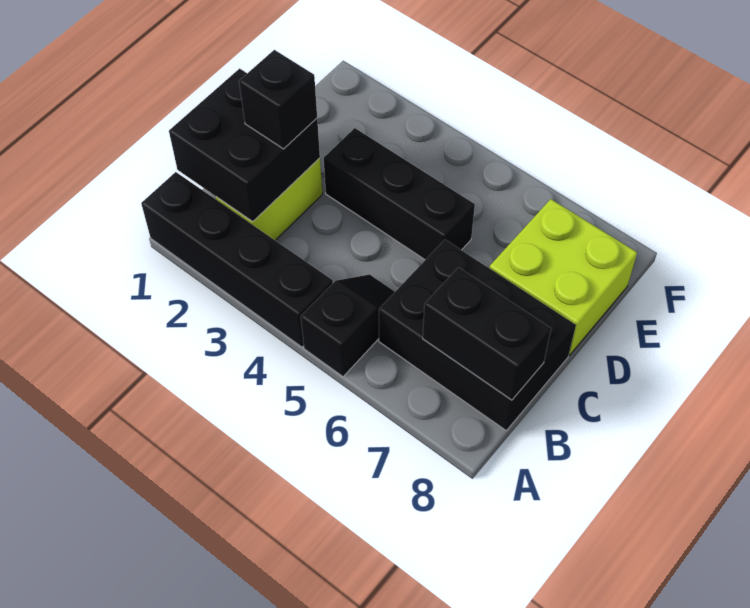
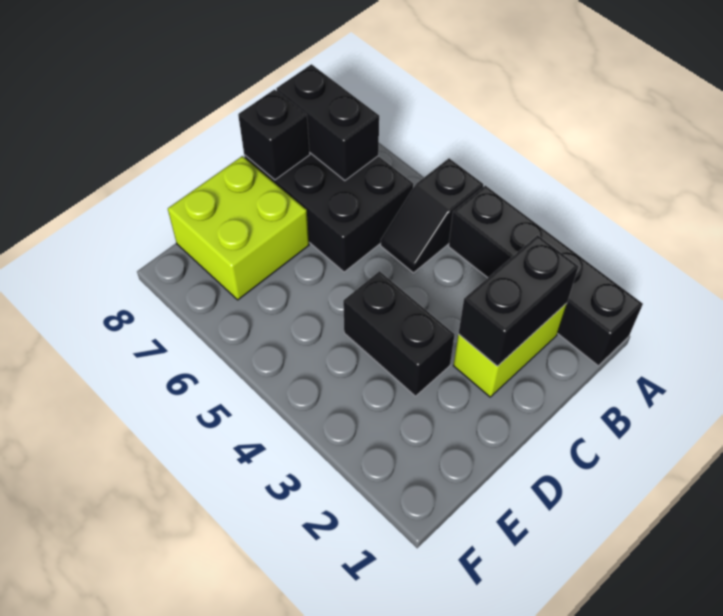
black 2x2 brick [169,69,320,222] -> black 1x2 brick [458,235,579,366]
black 1x1 brick [239,50,317,149] -> black 1x1 brick moved to [238,90,310,180]
black 1x3 brick [324,128,475,260] -> black 1x2 brick [343,271,455,396]

